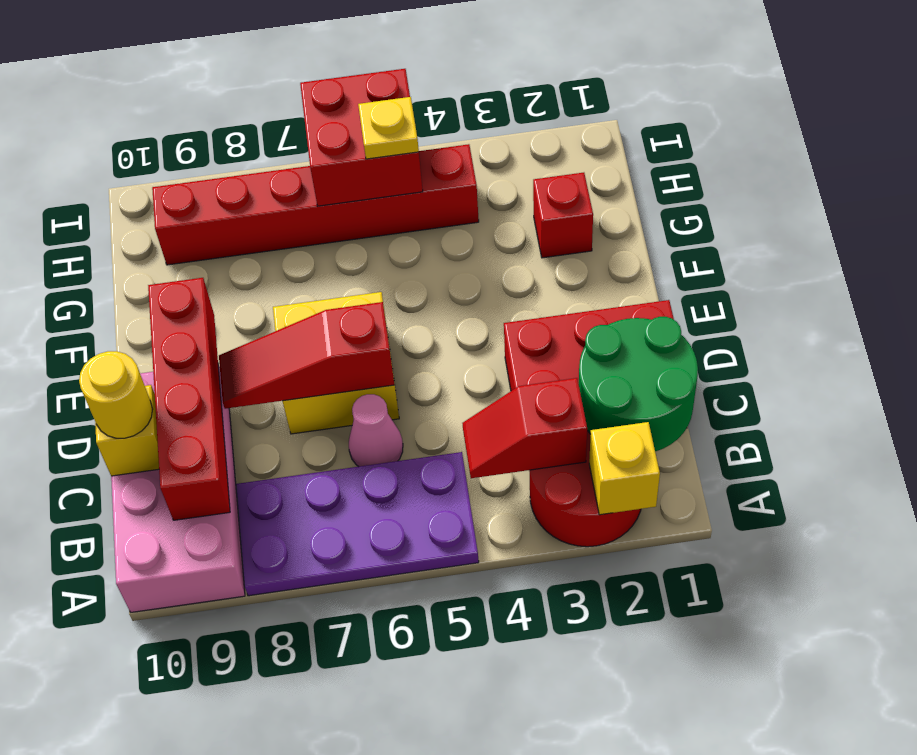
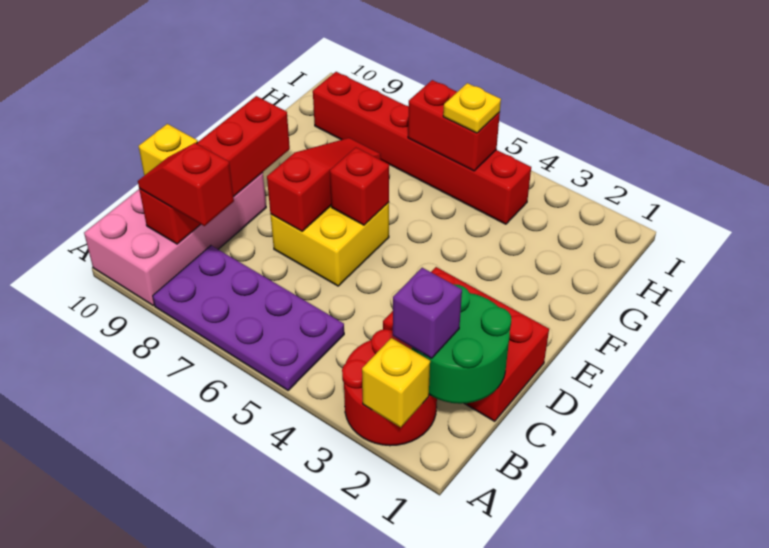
none -> purple 1x1 brick [393,268,462,358]
red 1x2 slope [462,378,587,478] -> red 1x2 slope moved to [138,143,234,226]
pink 1x1 cone [349,394,403,467] -> none
yellow 1x1 round brick [79,351,153,438] -> none
red 1x3 slope [219,302,395,409] -> red 1x3 slope turned to [267,138,381,231]
red 1x1 brick [533,173,593,258] -> red 1x1 brick moved to [330,147,389,225]
red 2x2 brick [300,69,423,206] -> red 1x2 brick [408,80,500,171]

